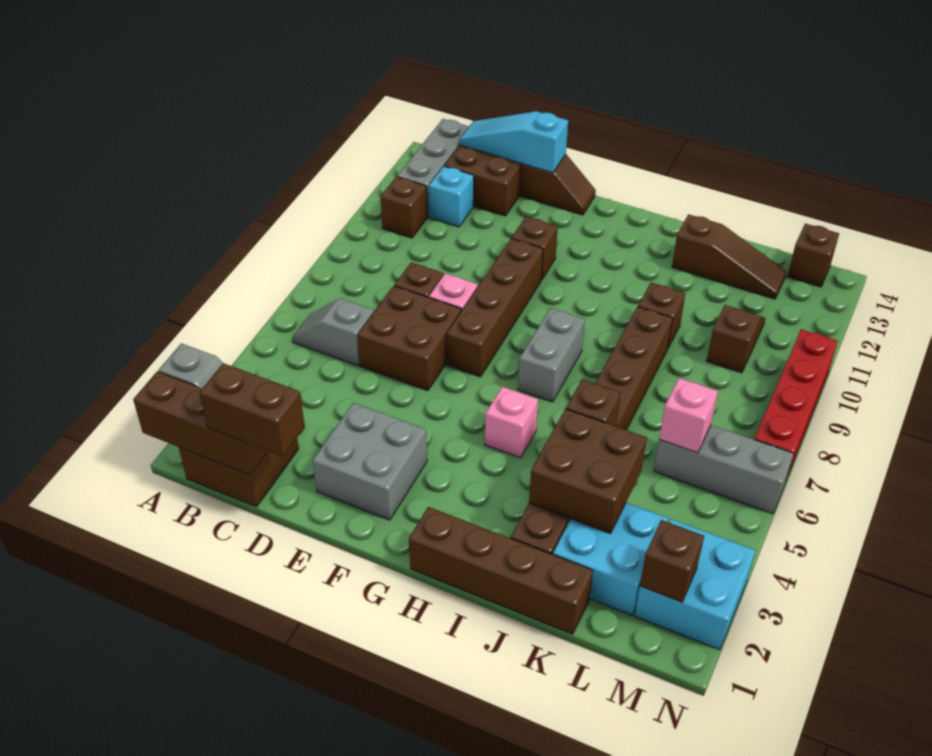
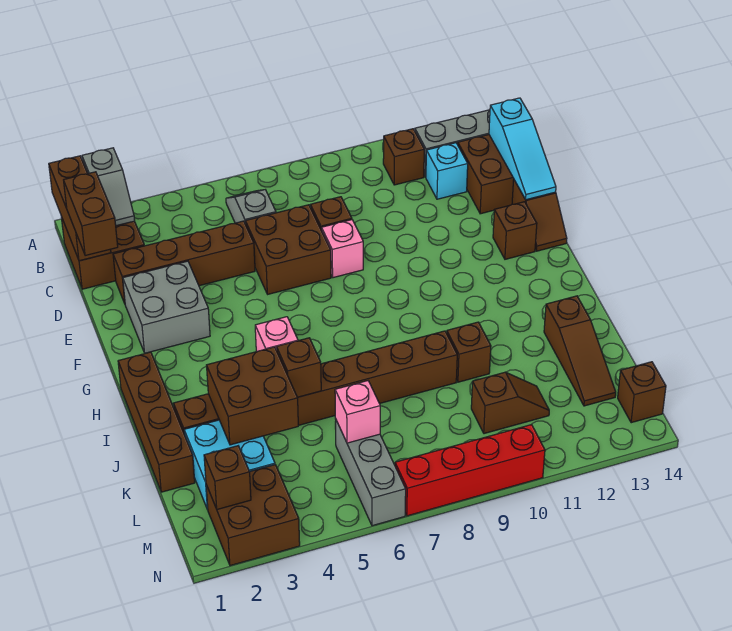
cyan 1x3 slope [459,111,568,173] -> cyan 1x3 slope turned to [489,98,556,200]
brown 1x4 brick [447,238,543,377] -> brown 1x4 brick moved to [113,221,255,304]
brown 1x1 brick [512,217,558,279] -> brown 1x1 brick moved to [493,202,537,259]
grey 1x2 brick [518,308,585,402] -> none
cyan 2x2 brick [635,519,756,650] -> brown 2x2 brick [206,465,300,566]

